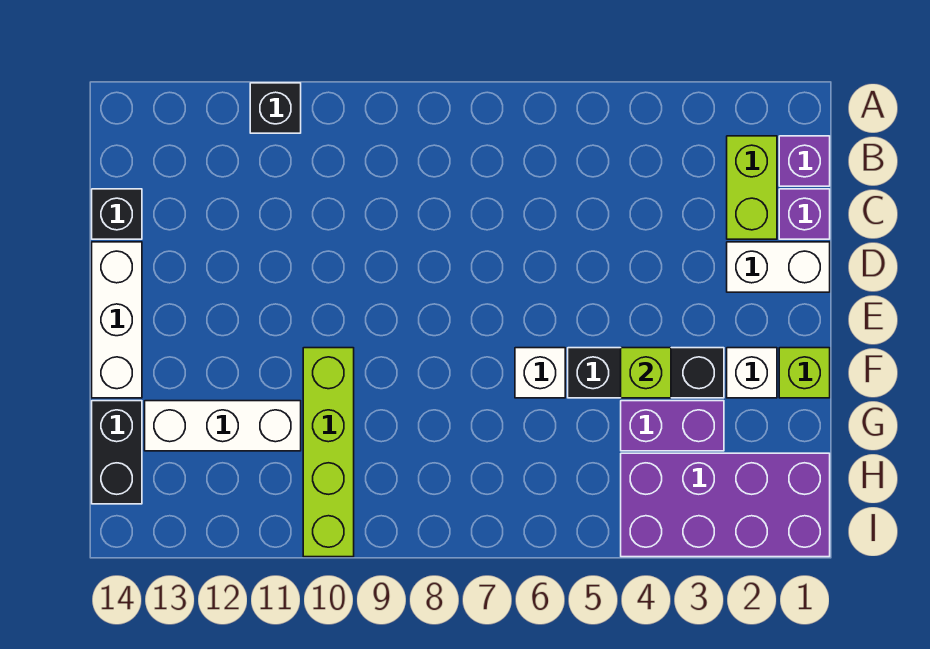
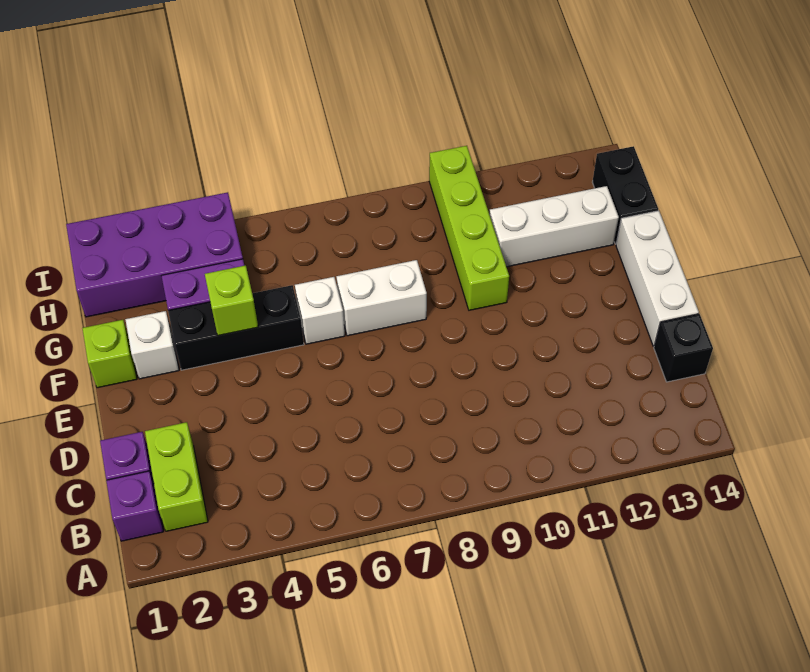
black 1x1 brick [250,83,301,133] -> none
white 1x2 brick [727,242,830,292] -> white 1x2 brick moved to [336,260,427,336]

